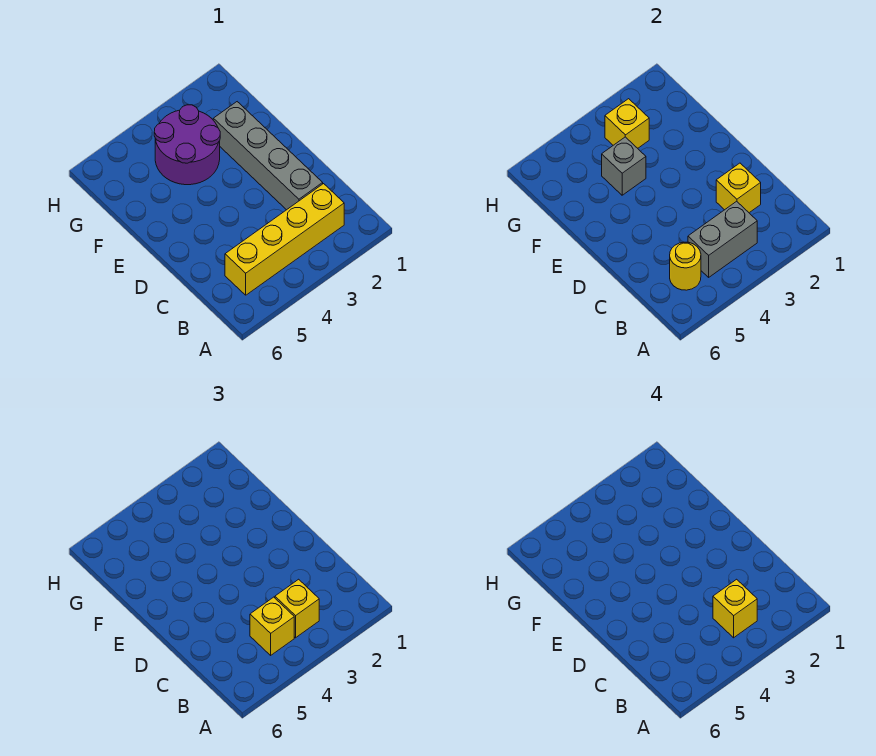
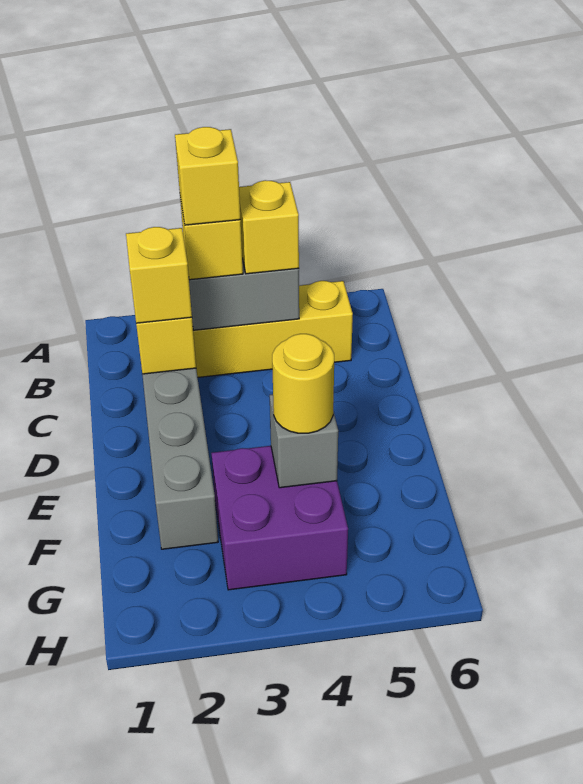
yellow 1x1 round brick [670,242,701,290] -> yellow 1x1 round brick moved to [272,334,334,433]
purple 2x2 round brick [154,105,220,185] -> purple 2x2 brick [211,446,348,590]
yellow 1x1 brick [605,99,649,148] -> yellow 1x1 brick moved to [126,227,192,324]

